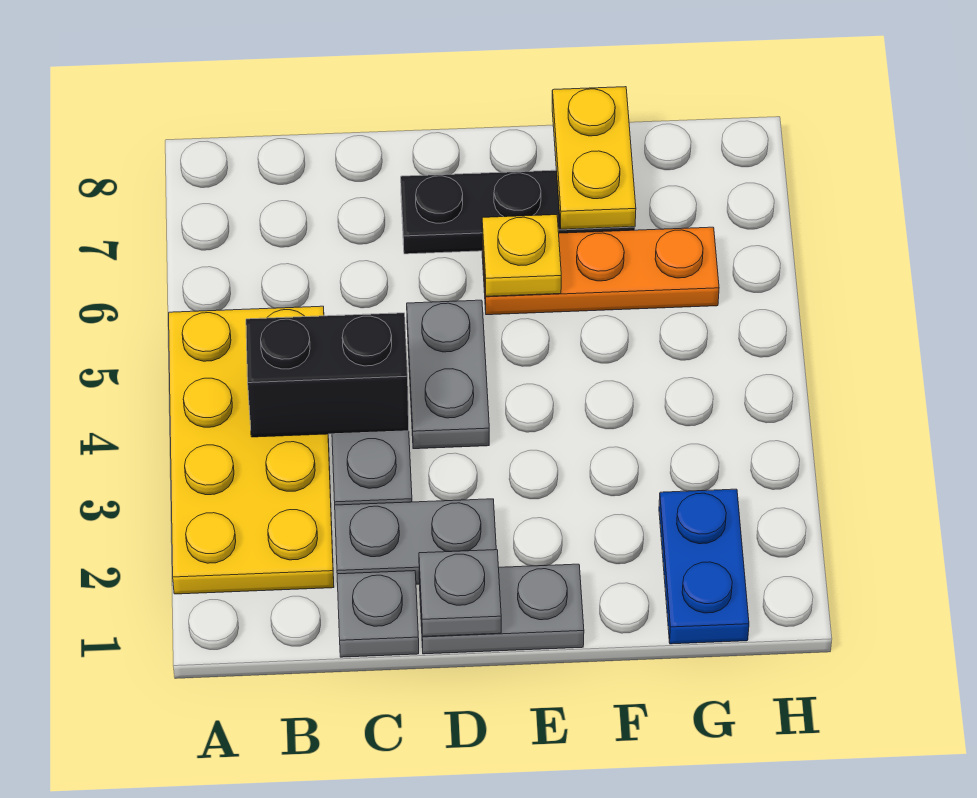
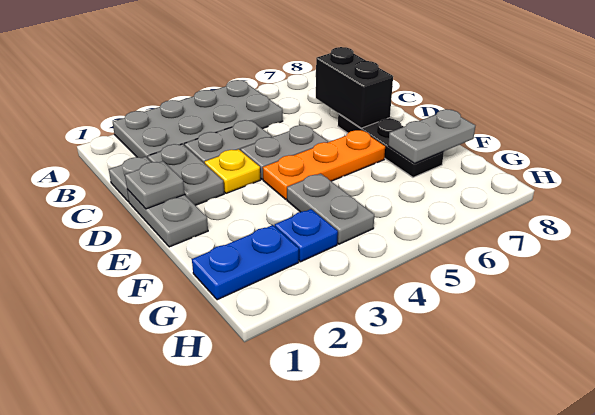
yellow 2x4 plate [169,306,334,594] -> grey 2x4 plate [113,80,283,158]
black 1x2 brick [246,313,409,437] -> black 1x2 brick moved to [316,47,393,128]
orange 1x3 plate [482,227,719,315] -> orange 1x3 plate turned to [263,130,385,199]
yellow 1x1 plate [482,215,561,296] -> yellow 1x1 plate moved to [205,149,260,193]
none -> grey 1x2 plate [287,174,374,244]
yellow 1x2 plate [552,87,636,229] -> grey 1x2 plate [388,109,475,163]
none -> blue 1x1 plate [275,209,338,262]

